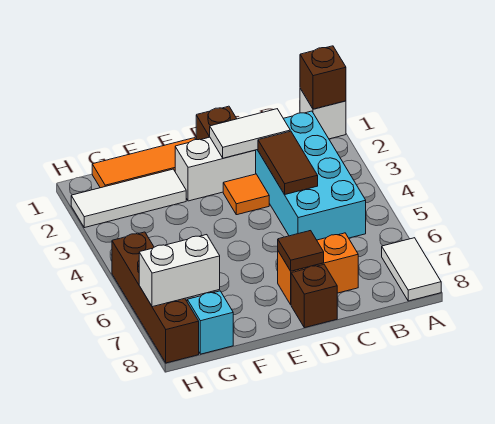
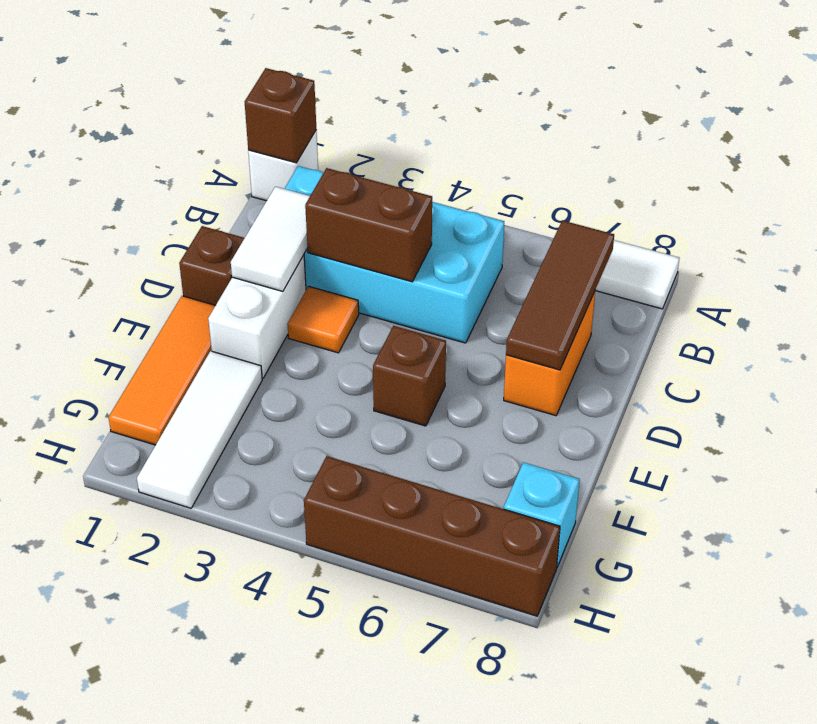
brown 1x2 tile [258,131,318,194] -> brown 1x2 brick [305,168,432,282]
brown 1x1 tile [278,231,324,271] -> brown 1x3 tile [506,220,614,370]
brown 1x1 brick [291,265,337,328] -> brown 1x1 brick moved to [373,326,446,426]
white 1x2 brick [139,235,220,307] -> none

